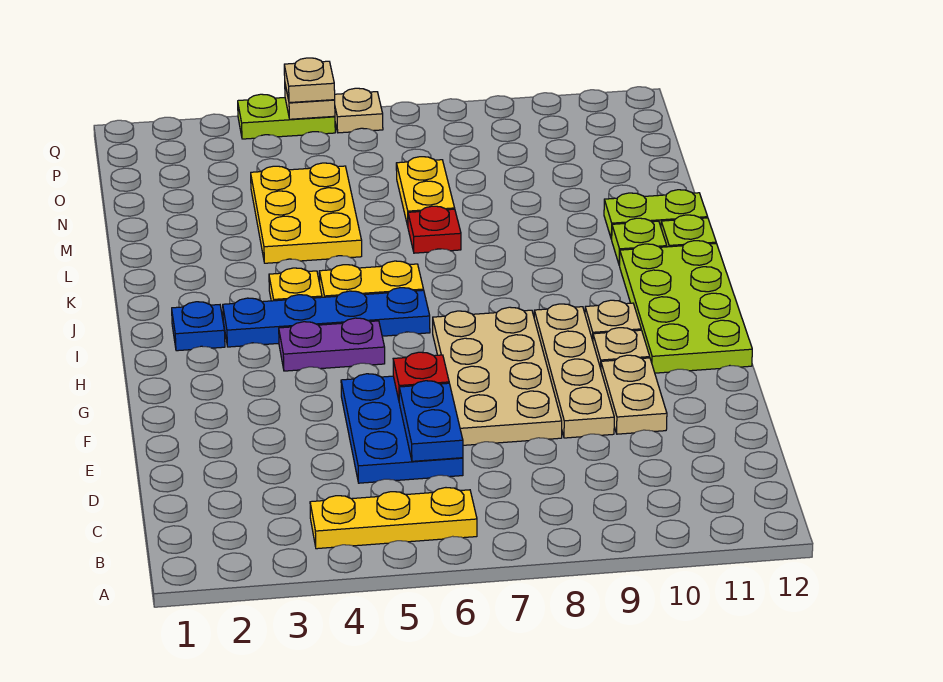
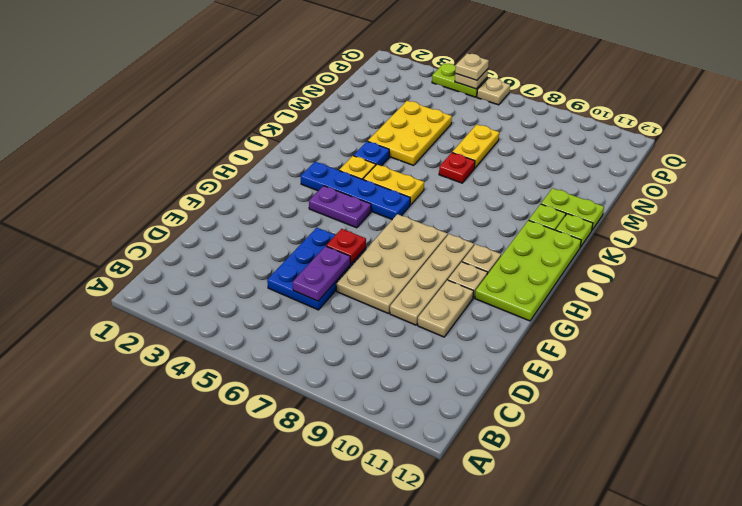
yellow 1x3 plate [310,488,477,549] -> none
blue 1x2 plate [399,381,463,461] -> purple 1x2 plate [293,246,350,301]
blue 1x1 plate [172,302,225,351] -> blue 1x1 plate moved to [354,141,389,166]

